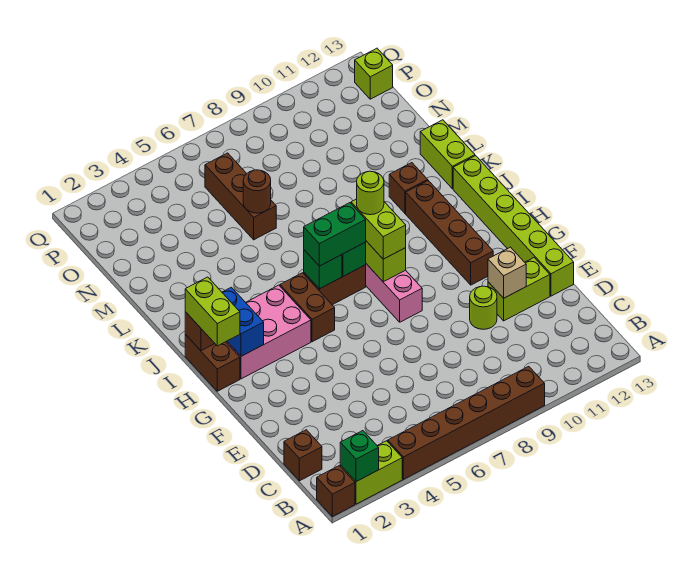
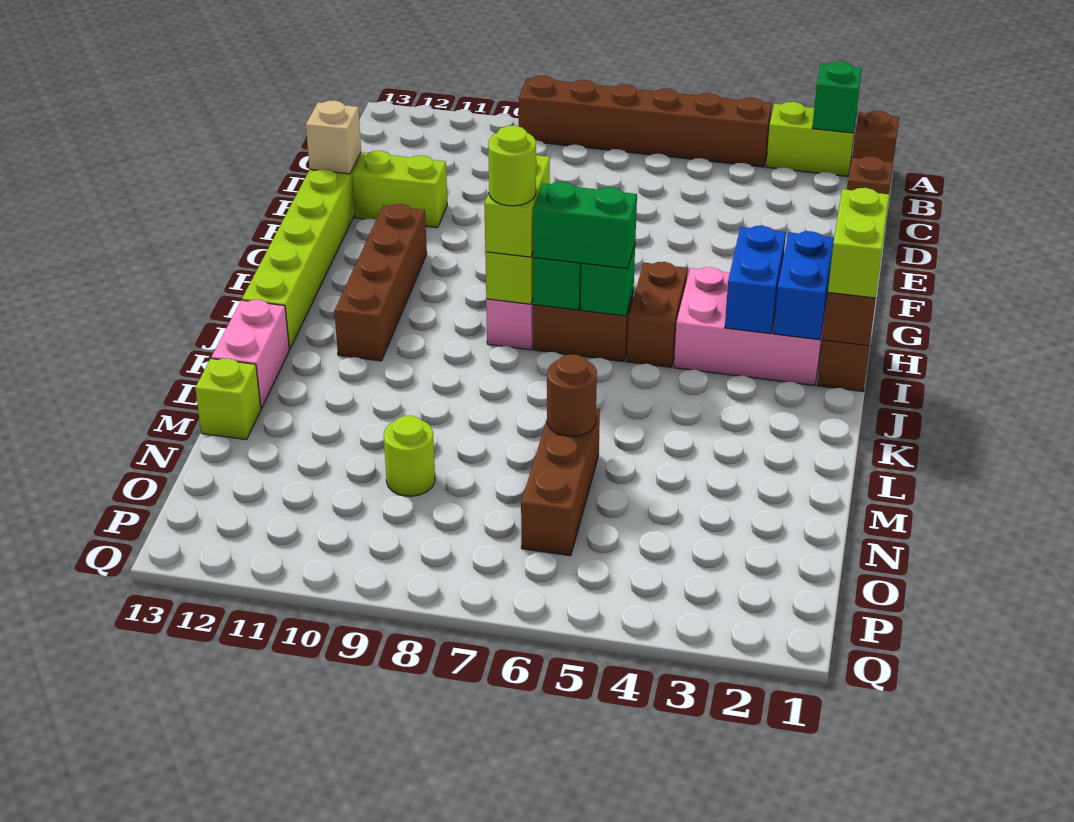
lime 1x1 round brick [470,286,497,329] -> lime 1x1 round brick moved to [384,416,435,496]
tan 1x1 brick [488,247,526,298] -> tan 1x1 brick moved to [306,100,361,174]
none -> blue 1x2 brick [725,226,786,334]
brown 1x1 brick [389,163,428,213] -> none
lime 1x2 brick [420,120,475,189] -> pink 1x2 brick [211,300,289,408]
lime 1x1 brick [355,48,393,99] -> lime 1x1 brick moved to [195,358,261,440]

